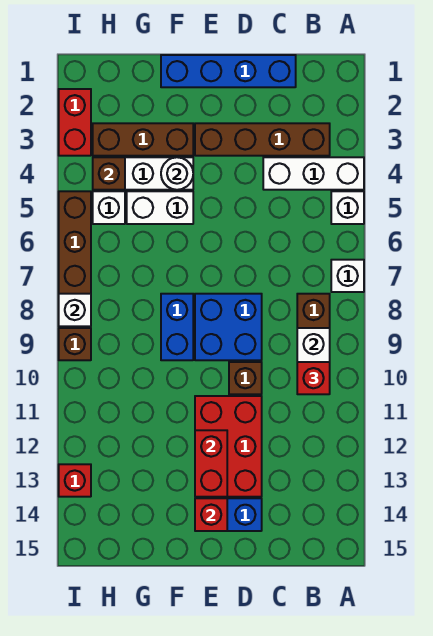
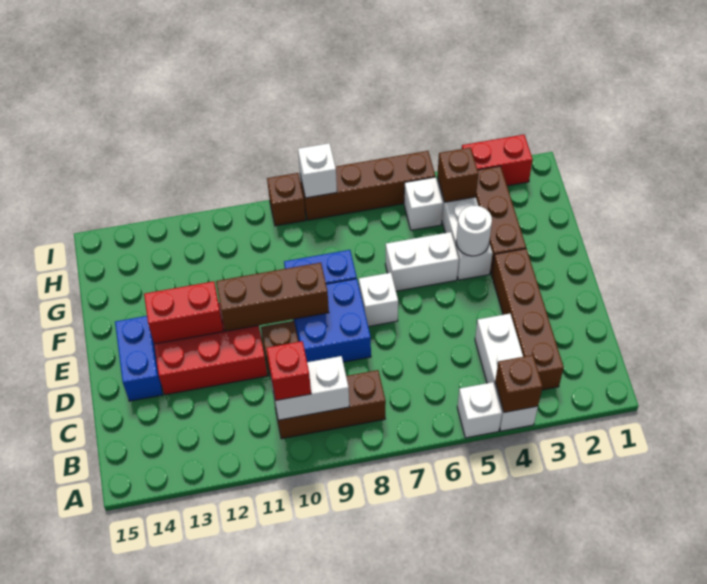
none -> brown 1x1 brick [495,355,543,412]
white 1x1 brick [331,260,364,292] -> white 1x1 brick moved to [359,273,398,327]
blue 1x4 brick [161,55,296,87] -> none
none -> brown 1x3 brick [216,263,329,331]
red 1x1 brick [195,498,227,531] -> none
white 1x2 brick [127,191,193,224] -> white 1x2 brick turned to [385,232,459,291]
red 1x1 brick [59,464,91,497] -> none

